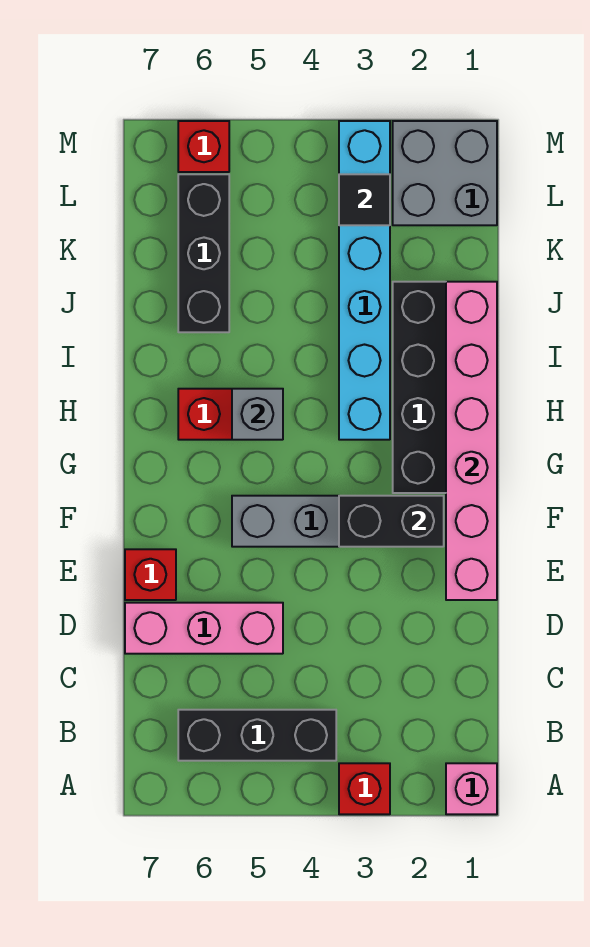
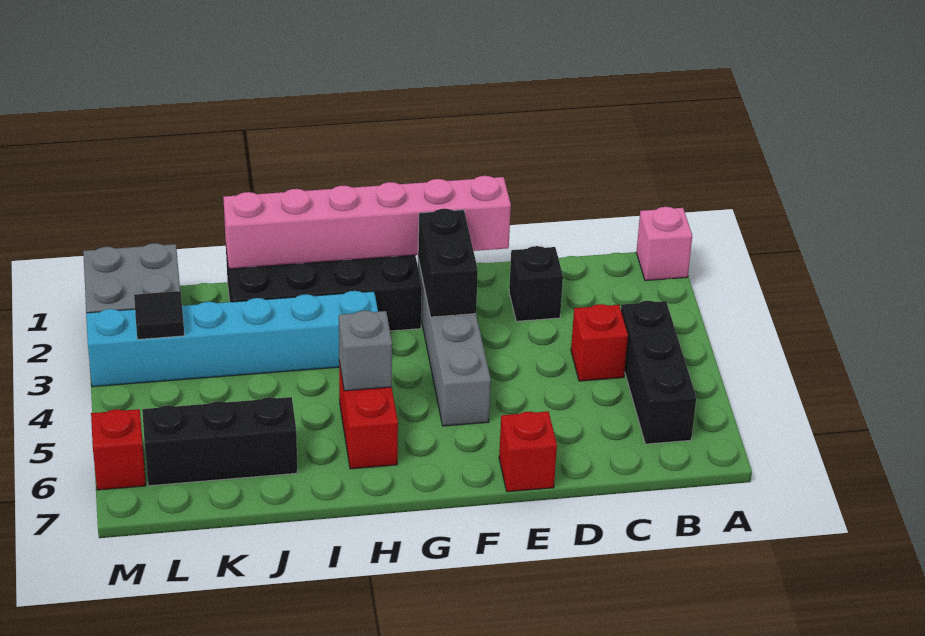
red 1x1 brick [339,763,390,814] -> red 1x1 brick moved to [571,304,628,381]
none -> black 1x1 brick [509,246,563,321]
pink 1x3 brick [125,603,283,654] -> none

